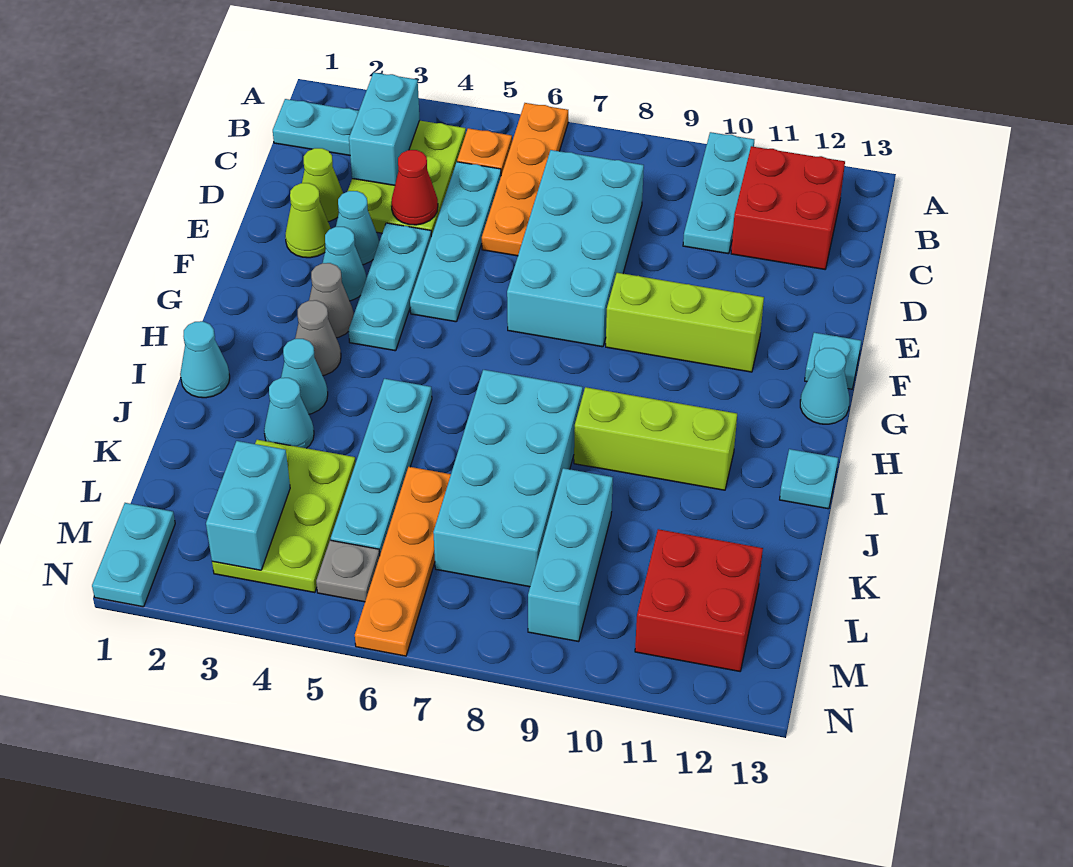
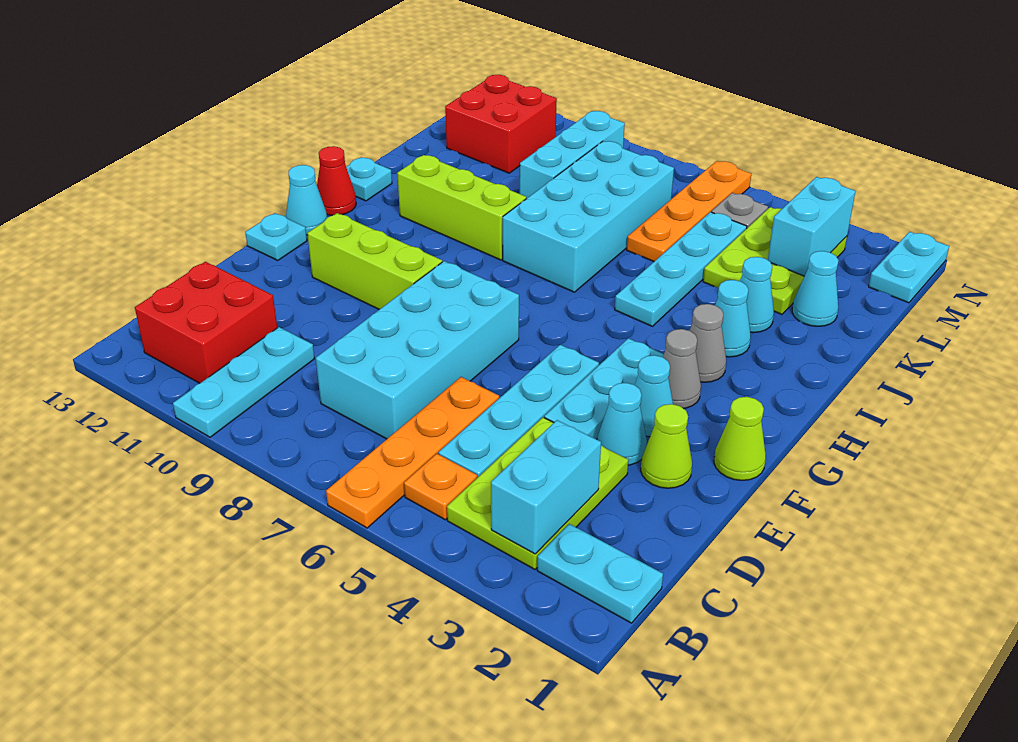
lime 1x1 cone [302,148,343,222] -> lime 1x1 cone moved to [714,397,766,480]
red 1x1 cone [391,150,438,225] -> red 1x1 cone moved to [317,146,356,215]
cyan 1x1 cone [180,321,230,398] -> cyan 1x1 cone moved to [792,251,839,326]

